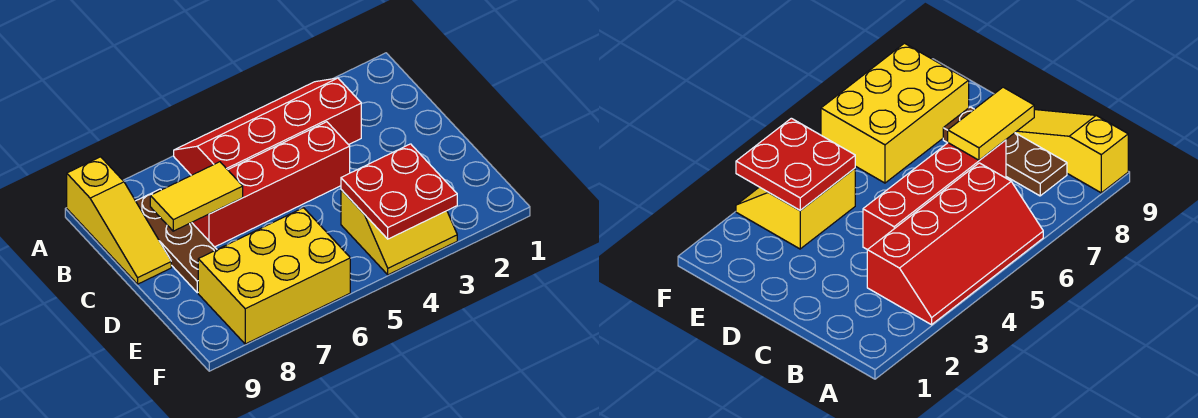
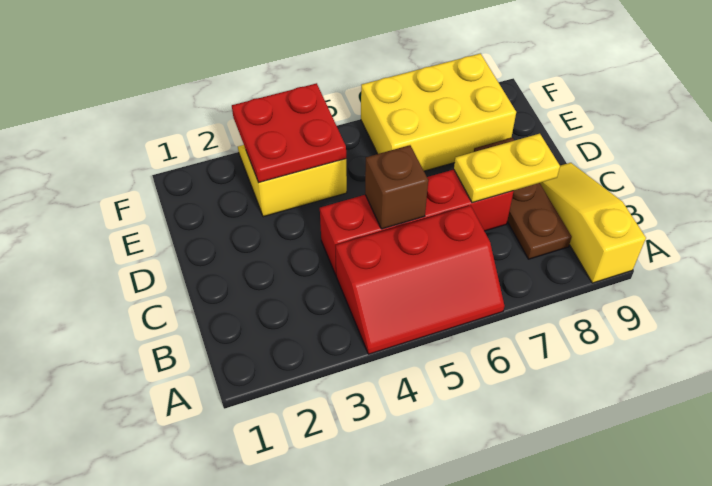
red 2x4 slope [174,78,361,175] -> red 2x3 slope [336,206,504,354]
none -> brown 1x1 brick [365,145,428,229]
yellow 1x2 tile [150,162,243,231] -> yellow 1x2 plate [454,134,560,203]

